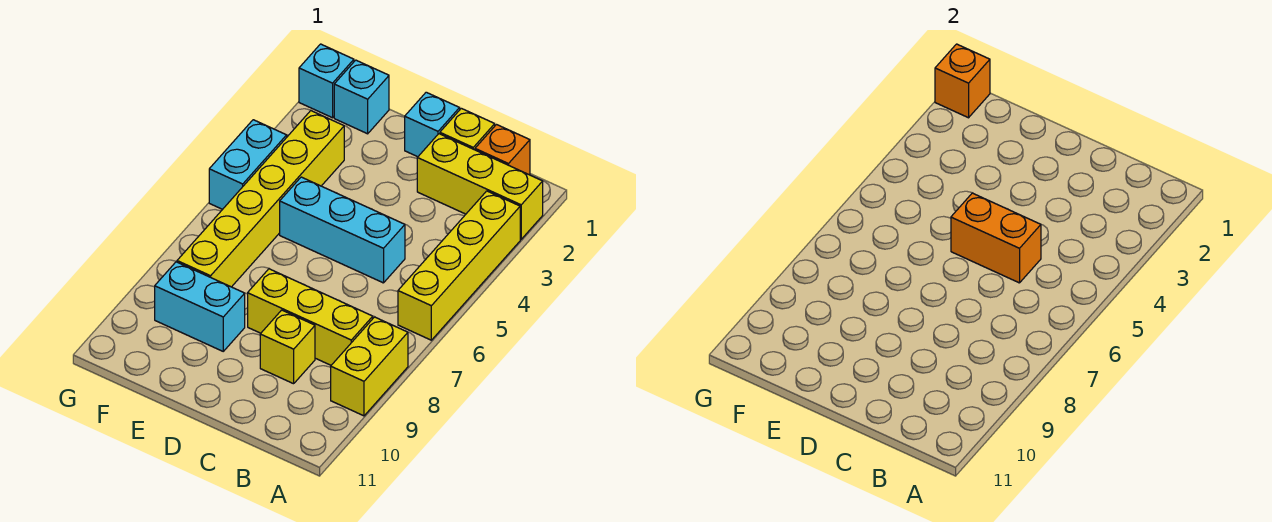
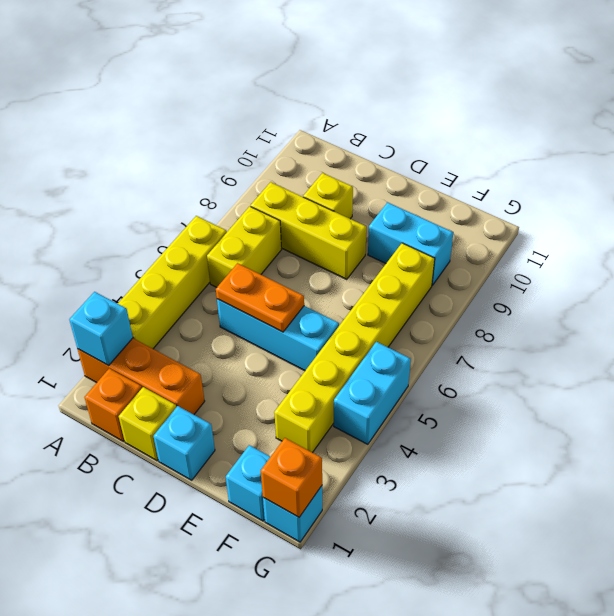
yellow 1x3 brick [417,134,543,239] -> orange 1x3 brick [78,338,205,414]
none -> cyan 1x1 brick [69,292,133,366]
yellow 1x2 brick [331,317,408,416] -> yellow 1x2 brick moved to [207,206,281,287]
orange 1x2 brick [951,193,1041,283] -> orange 1x2 plate [216,263,304,332]

